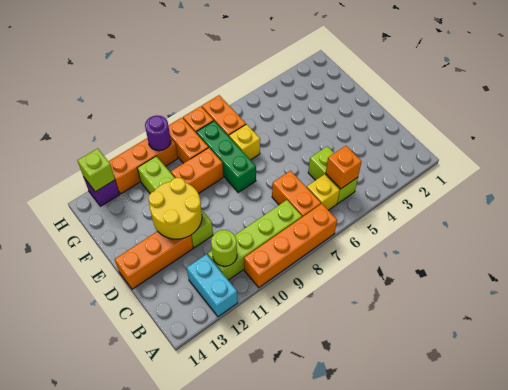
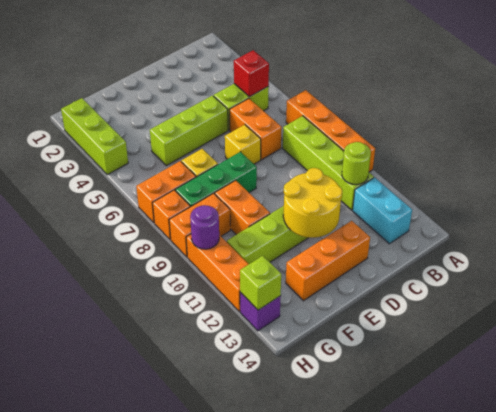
cyan 1x2 brick [187,254,238,317] -> cyan 1x2 brick turned to [353,177,412,244]
orange 1x1 brick [326,146,362,189] -> red 1x1 brick [234,50,269,97]
yellow 1x1 brick [307,174,340,210] -> yellow 1x1 brick moved to [225,125,261,164]
orange 1x2 brick [272,171,321,217] -> orange 1x2 brick turned to [230,99,282,160]
none -> lime 1x3 brick [150,96,228,166]
orange 1x3 brick [115,231,193,289] -> orange 1x3 brick turned to [286,221,370,301]
none -> lime 1x3 brick [61,98,128,175]

